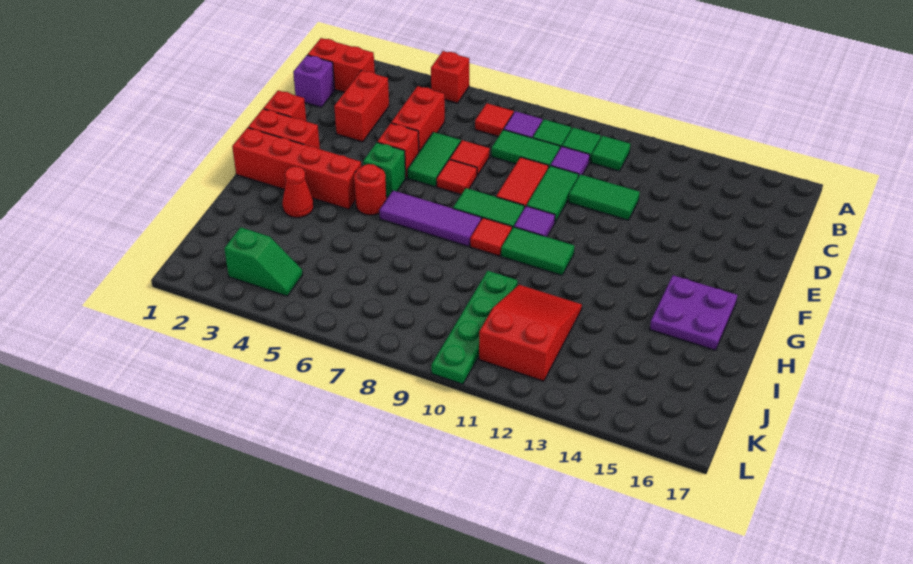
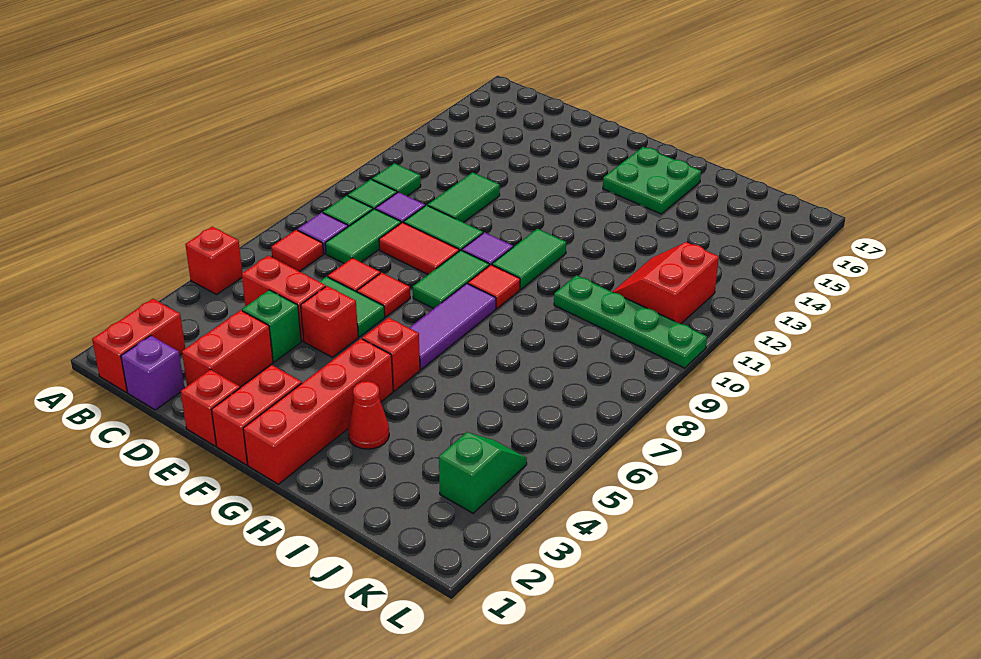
red 1x2 brick [334,70,389,142] -> red 1x2 brick turned to [182,310,273,387]
green 1x1 brick [363,142,406,197] -> green 1x1 brick moved to [242,290,301,362]
red 1x1 round brick [354,164,386,215] -> red 1x1 brick [362,318,420,391]
purple 2x2 plate [650,275,737,350] -> green 2x2 plate [603,147,701,214]
red 2x3 slope [479,285,582,381] -> red 2x2 slope [613,242,719,324]

